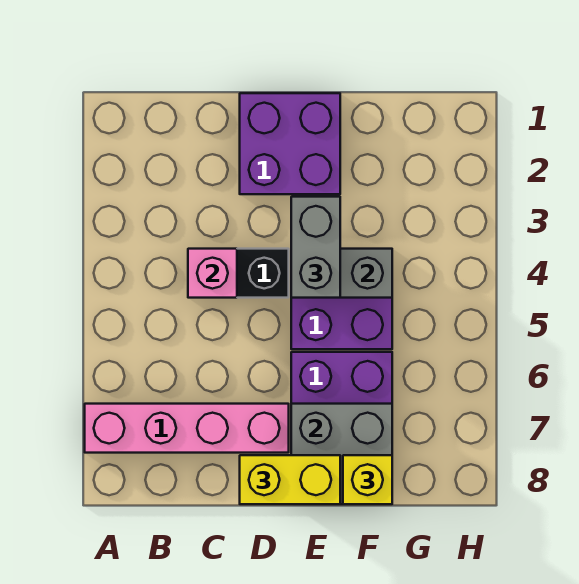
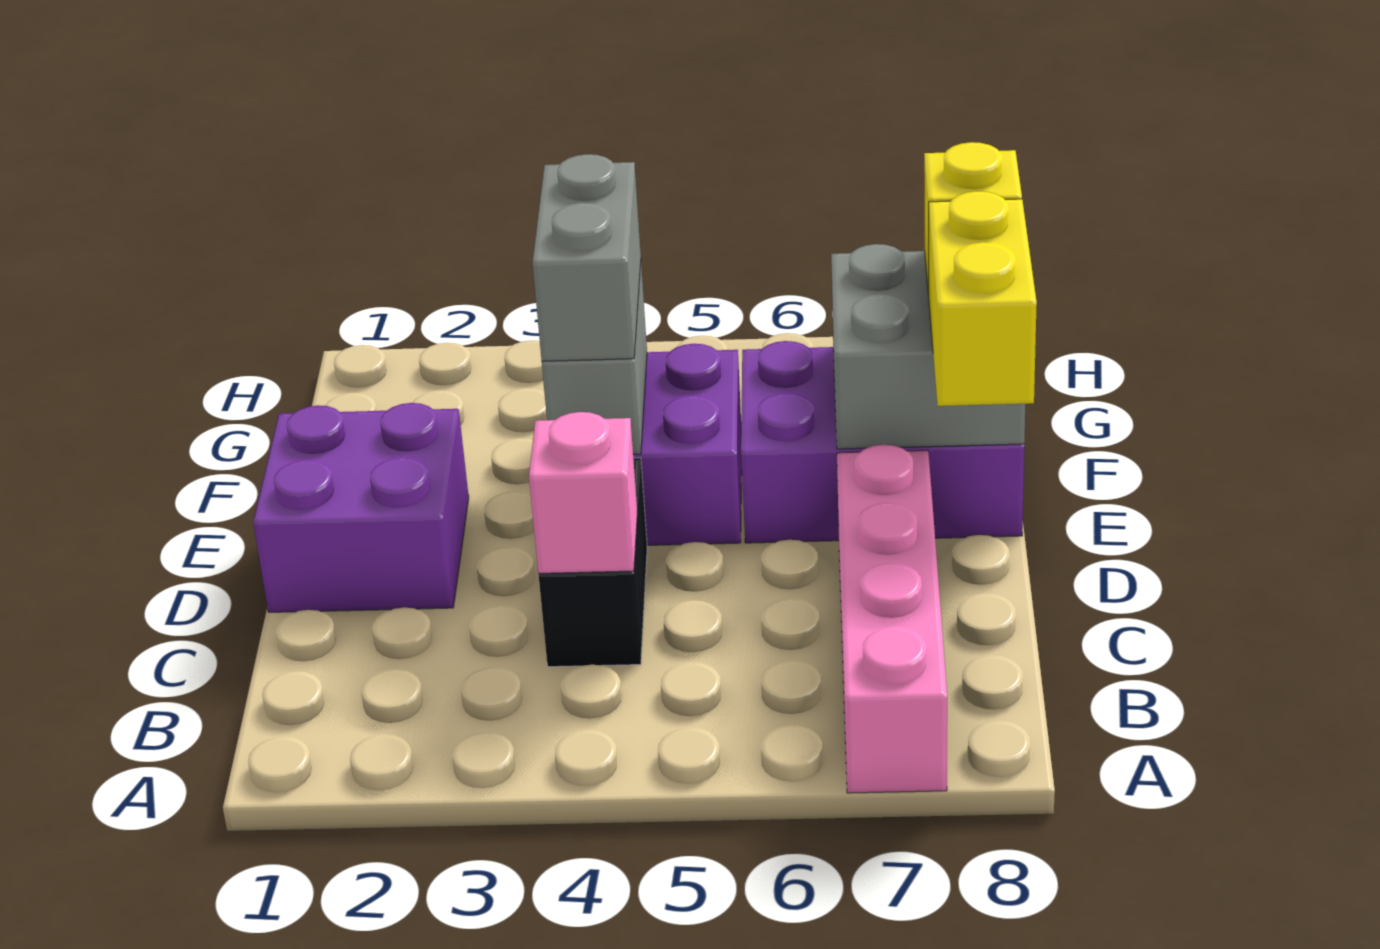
grey 1x2 brick [291,197,340,298] -> grey 1x2 brick turned to [532,154,641,361]

